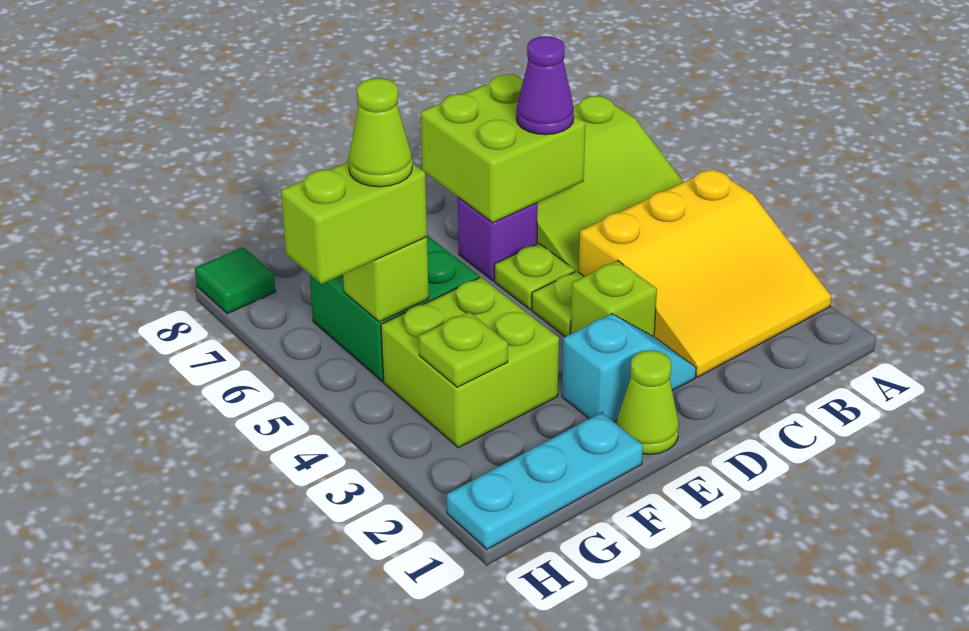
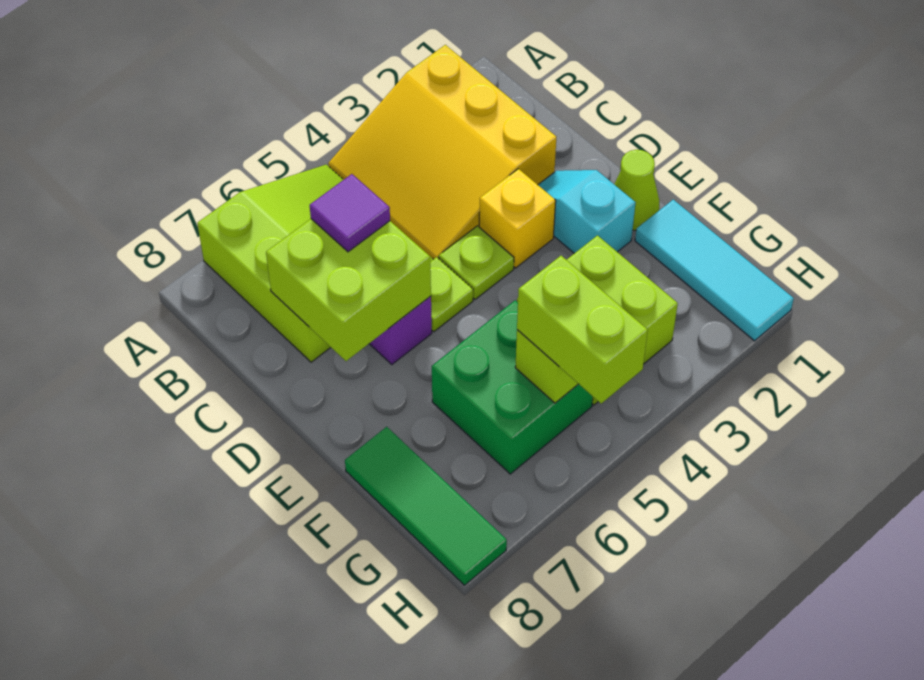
yellow 3x3 slope [579,169,831,377] -> yellow 3x3 slope turned to [328,45,556,259]
purple 1x1 cone [516,36,574,135] -> purple 1x1 tile [310,174,390,252]
lime 1x1 brick [571,261,657,337] -> yellow 1x1 brick [479,169,556,268]
cyan 1x3 plate [447,412,643,549] -> cyan 1x3 tile [635,200,794,341]
lime 1x1 plate [419,312,508,387] -> none
lime 1x1 cone [348,78,412,187] -> none
green 1x1 tile [195,247,276,314] -> green 1x3 tile [345,427,507,585]

